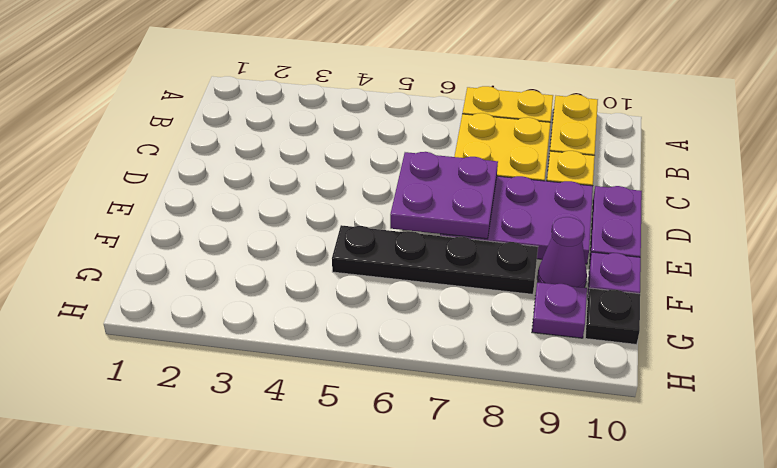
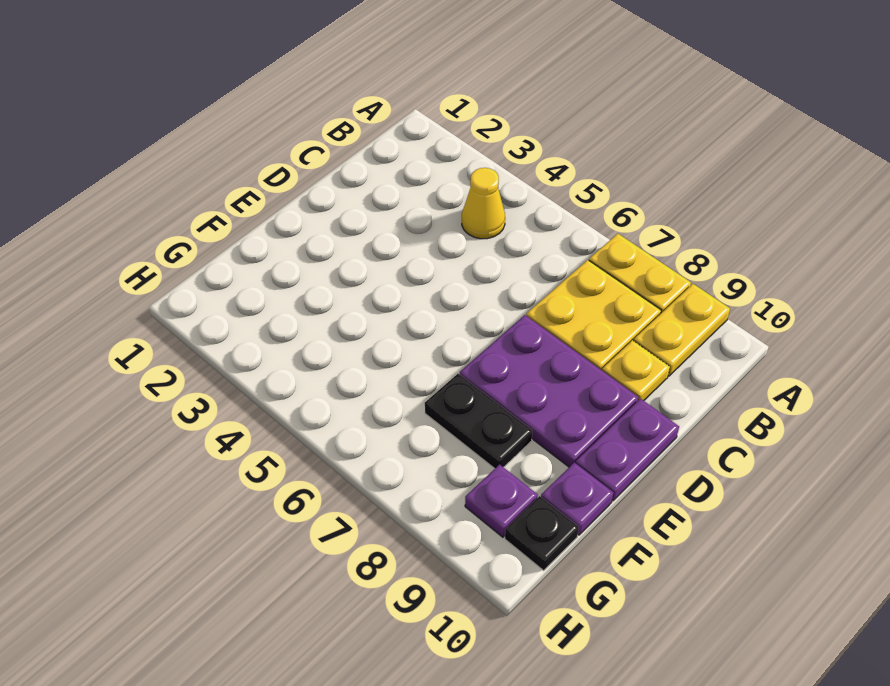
none -> yellow 1x1 cone [462,168,505,239]
purple 2x2 plate [390,152,498,239] -> none
black 1x4 plate [332,225,538,294] -> black 1x2 plate [425,374,532,469]
purple 1x1 cone [537,217,587,288] -> none

